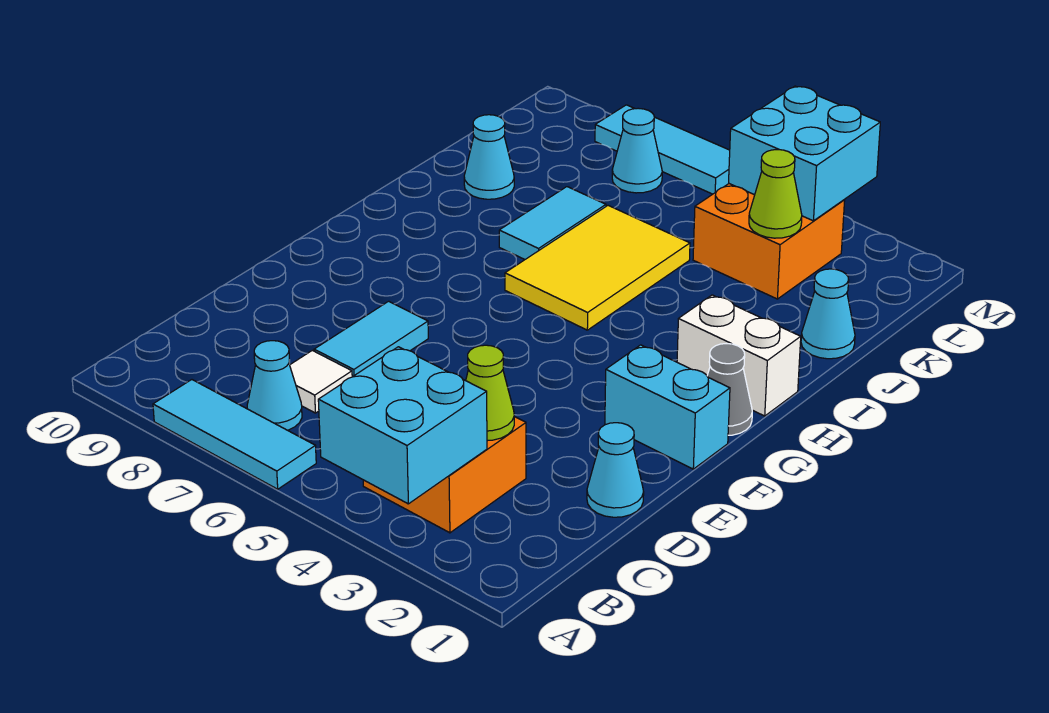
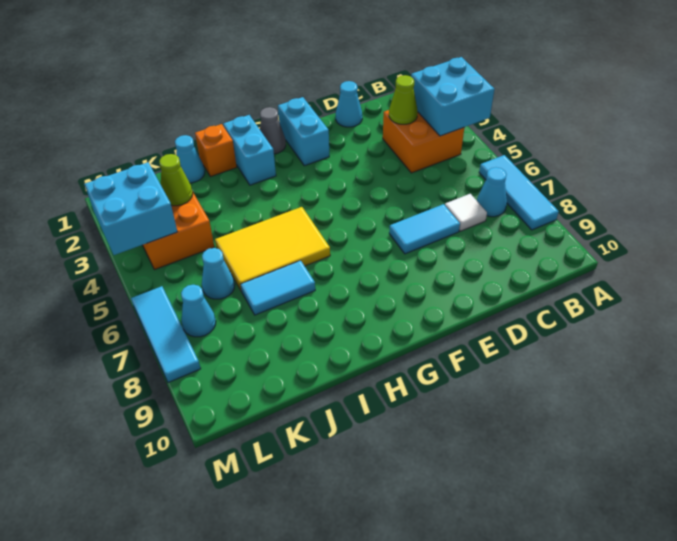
white 1x2 brick [677,295,801,416] -> cyan 1x2 brick [223,115,276,185]
none -> orange 1x1 brick [195,124,237,177]
cyan 1x1 cone [464,115,514,199] -> cyan 1x1 cone moved to [202,248,235,299]

